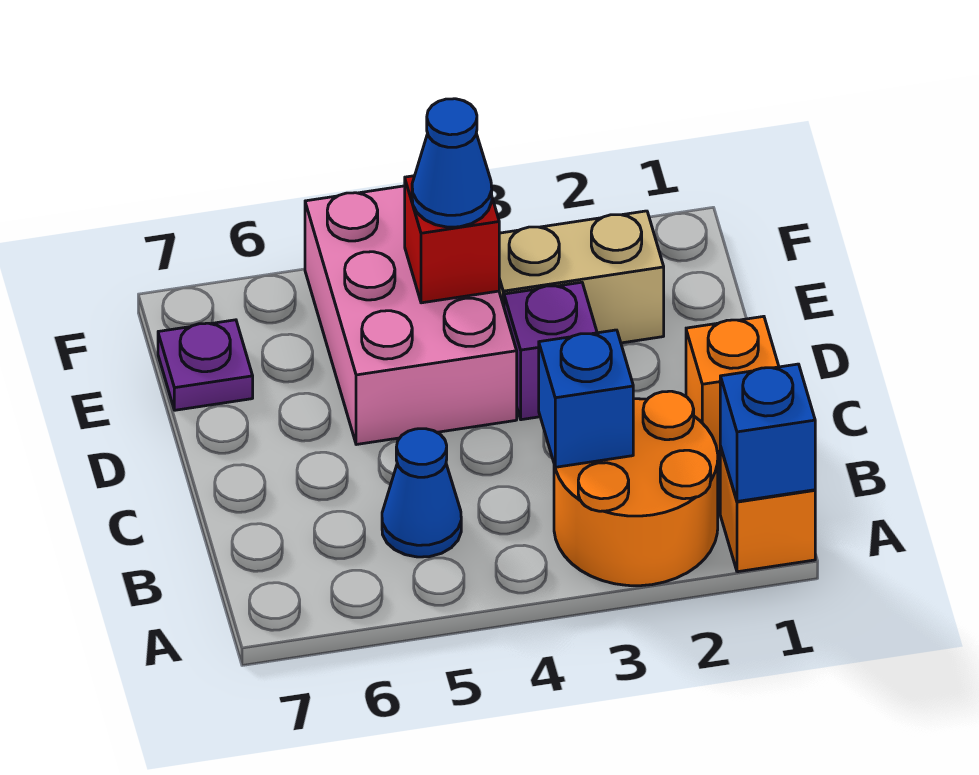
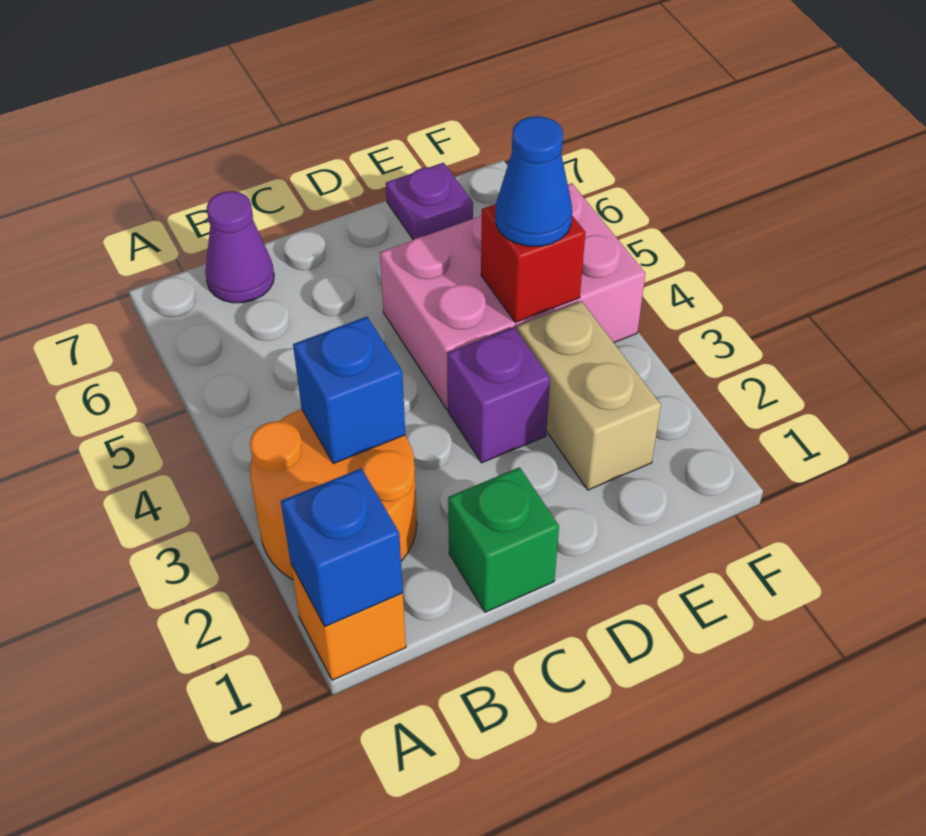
blue 1x1 cone [382,429,461,557] -> none
none -> purple 1x1 cone [205,191,274,303]
orange 1x1 brick [686,316,779,452] -> green 1x1 brick [448,467,559,612]

